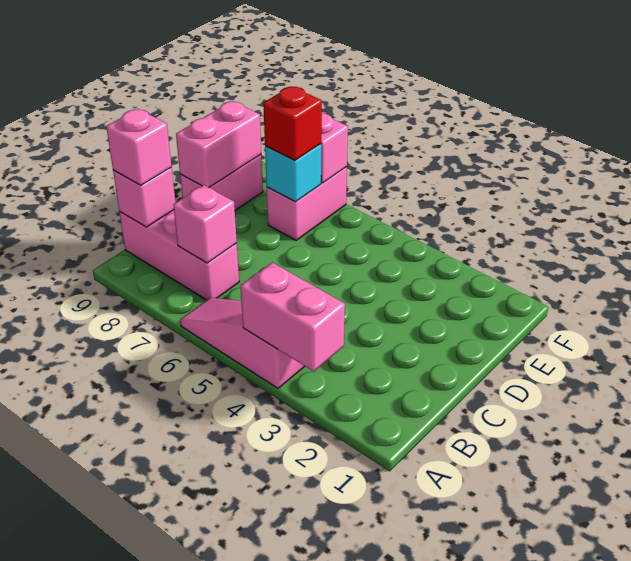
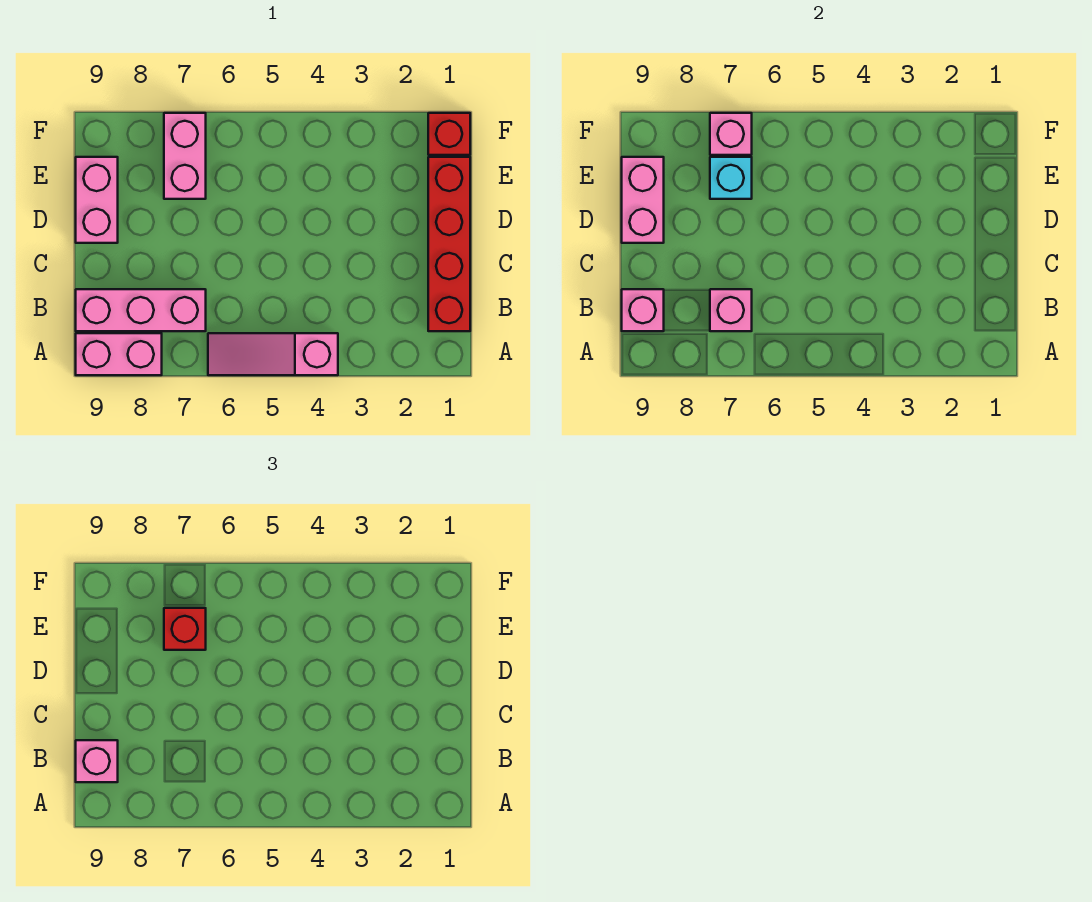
pink 1x2 brick [240,262,345,371] -> pink 1x2 brick moved to [76,333,162,375]
none -> red 1x4 brick [428,157,470,331]
none -> red 1x1 brick [428,113,470,155]

